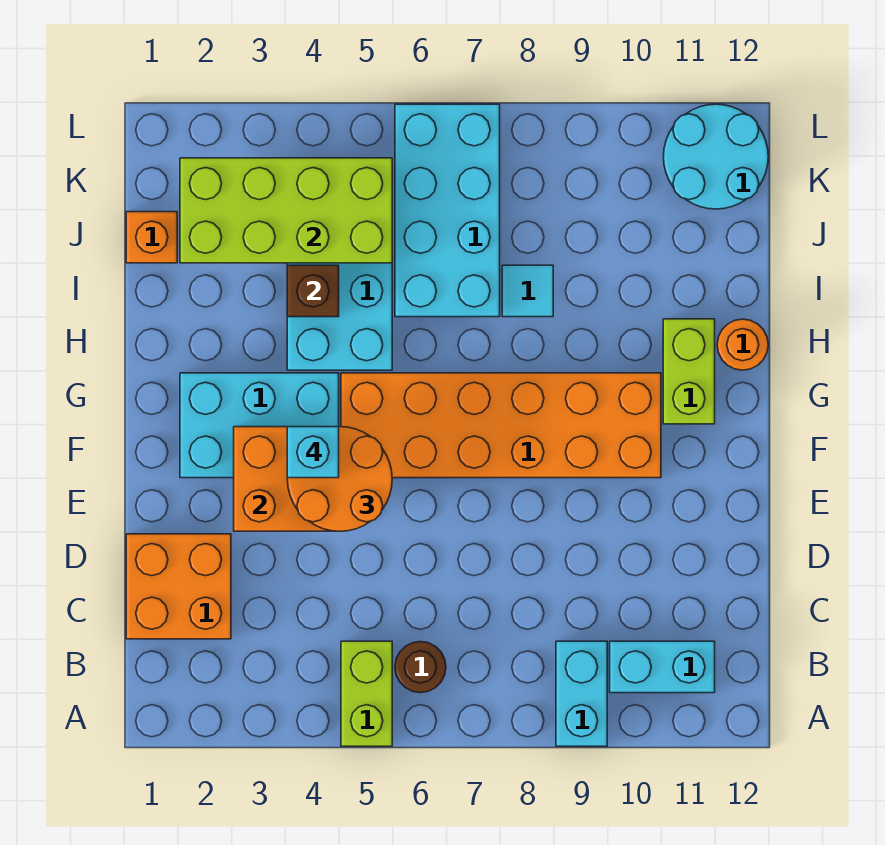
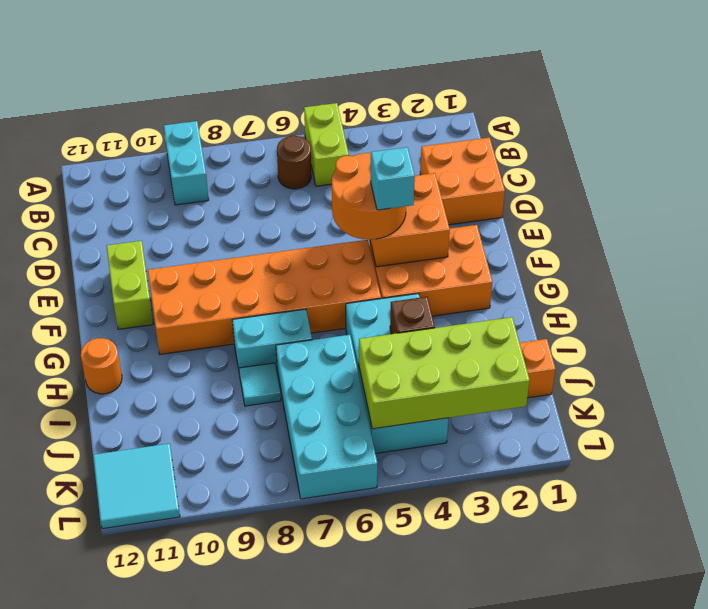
cyan 1x2 brick [610,641,715,693] -> cyan 1x2 brick moved to [232,309,312,369]
cyan 2x3 brick [180,373,339,478] -> orange 2x3 brick [370,225,492,316]
lime 1x2 brick [663,319,715,424] -> lime 1x2 brick moved to [107,241,153,329]
cyan 2x2 round brick [664,104,768,209] -> cyan 2x2 tile [93,444,180,529]

